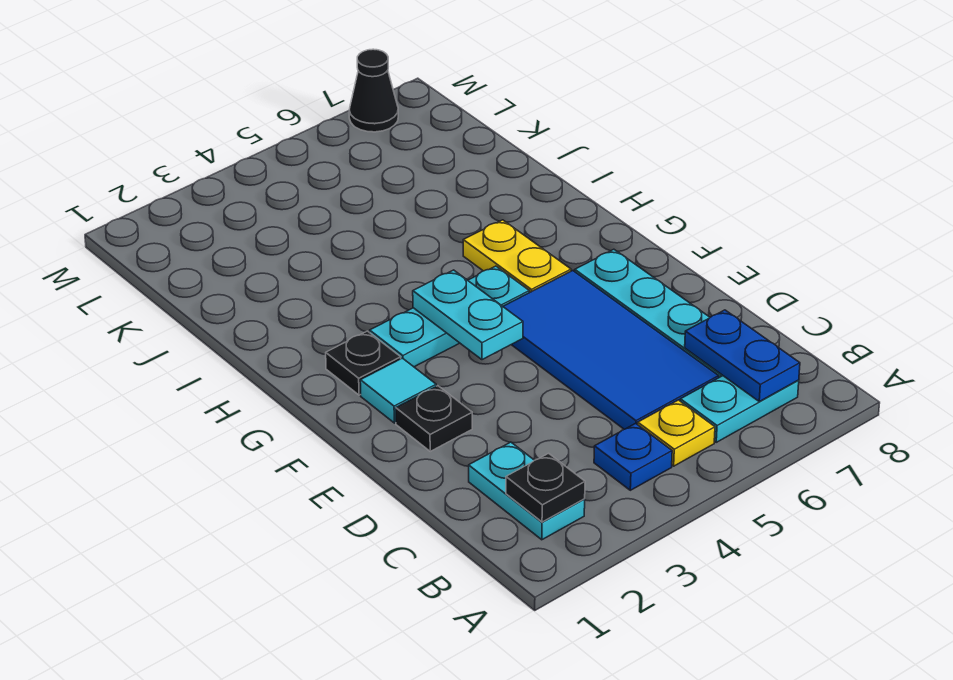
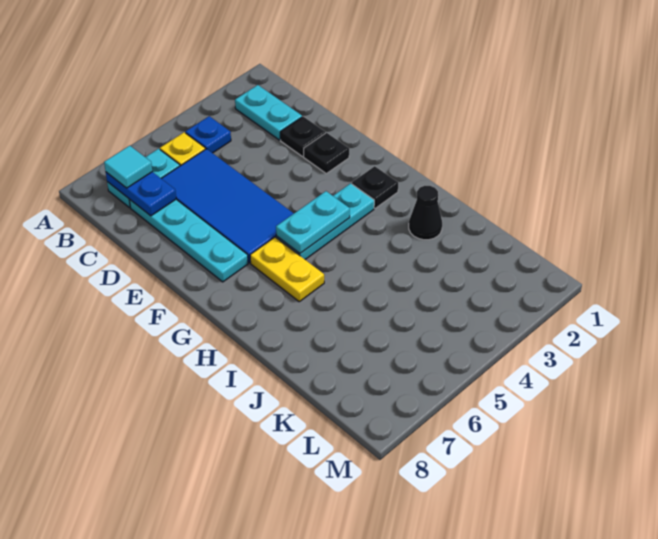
black 1x1 plate [506,453,585,522] -> black 1x1 plate moved to [280,117,325,157]
cyan 1x1 tile [360,358,436,423] -> cyan 1x1 tile moved to [104,146,152,188]
cyan 1x2 plate [413,270,523,360] -> cyan 1x2 plate turned to [276,191,350,253]
black 1x1 cone [349,49,398,132] -> black 1x1 cone moved to [409,186,442,240]

